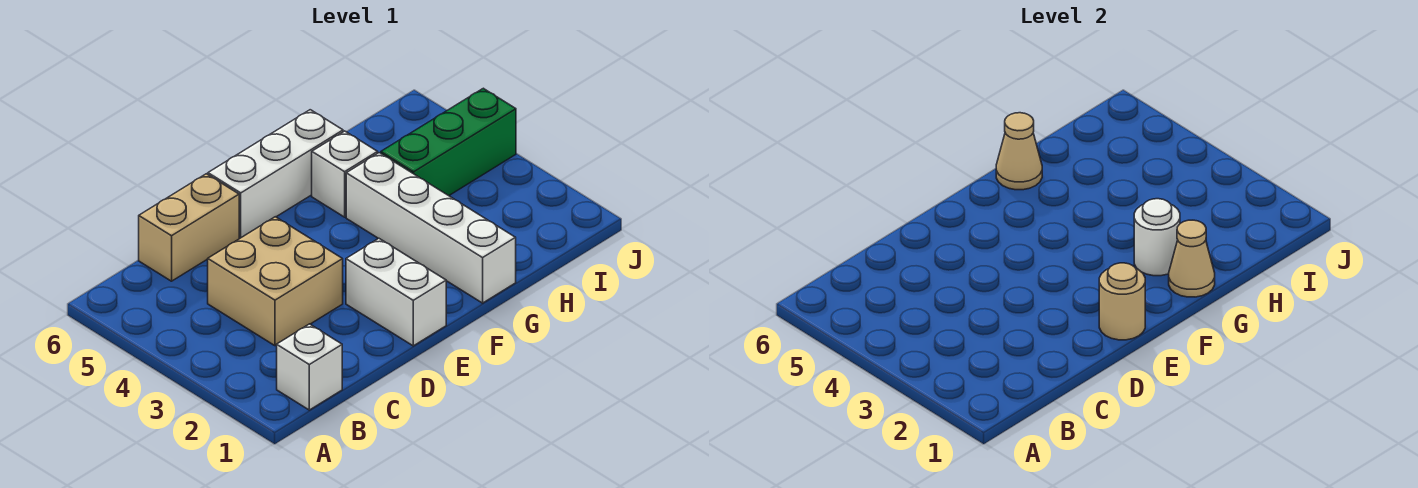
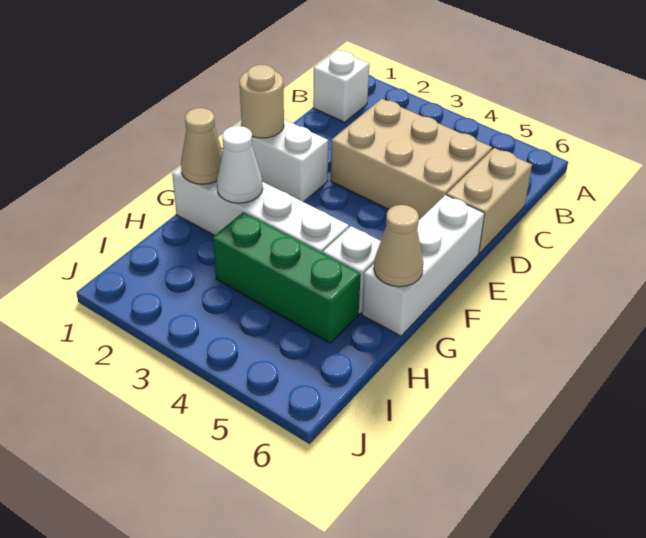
tan 2x2 brick [208,217,343,346] -> tan 2x3 brick [331,99,492,221]
white 1x1 round brick [1134,199,1180,276] -> white 1x1 cone [217,126,263,203]
green 1x3 brick [381,88,516,196] -> green 1x3 brick turned to [213,212,361,343]

